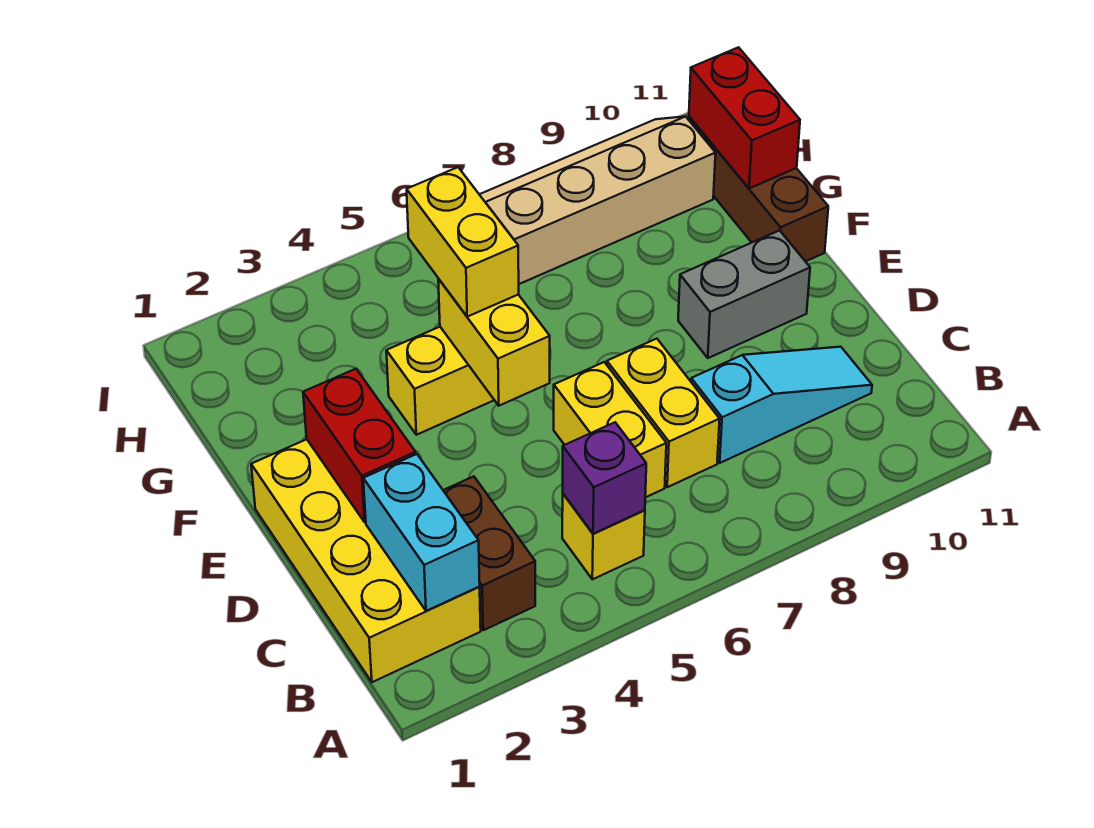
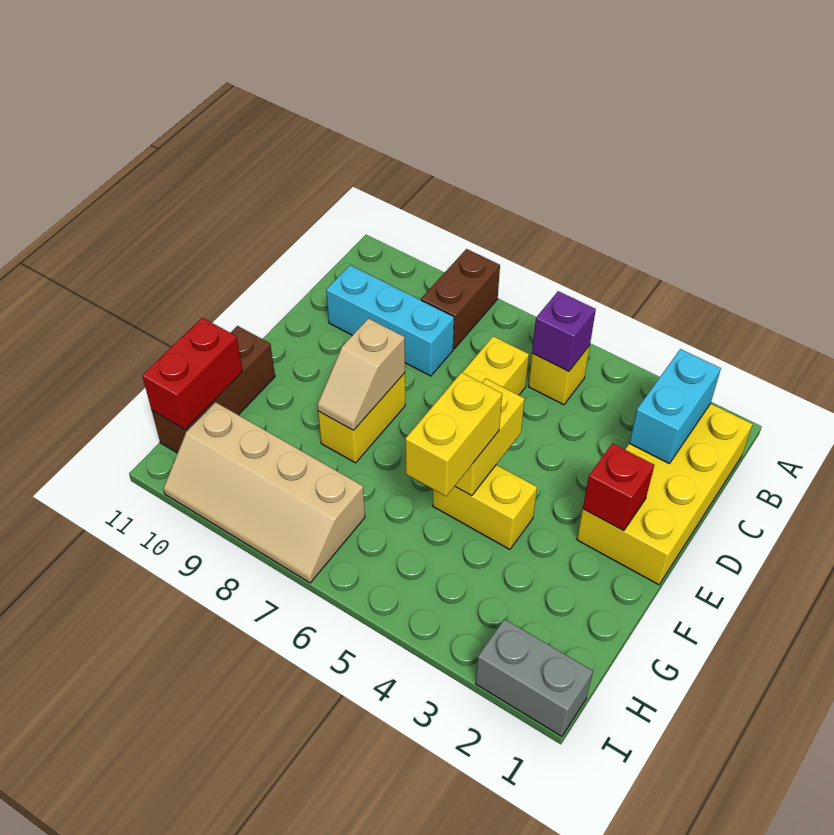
brown 1x2 brick [443,476,535,630] -> brown 1x2 brick moved to [421,249,500,349]
yellow 1x2 brick [607,339,720,487] -> yellow 1x2 brick moved to [318,373,405,463]
cyan 1x3 slope [691,347,872,463] -> cyan 1x3 brick [326,265,454,376]
red 1x2 brick [303,369,416,522] -> red 1x1 brick [583,443,654,531]
none -> tan 1x2 slope [317,319,405,430]
grey 1x2 brick [678,231,810,358] -> grey 1x2 brick moved to [476,619,593,737]

